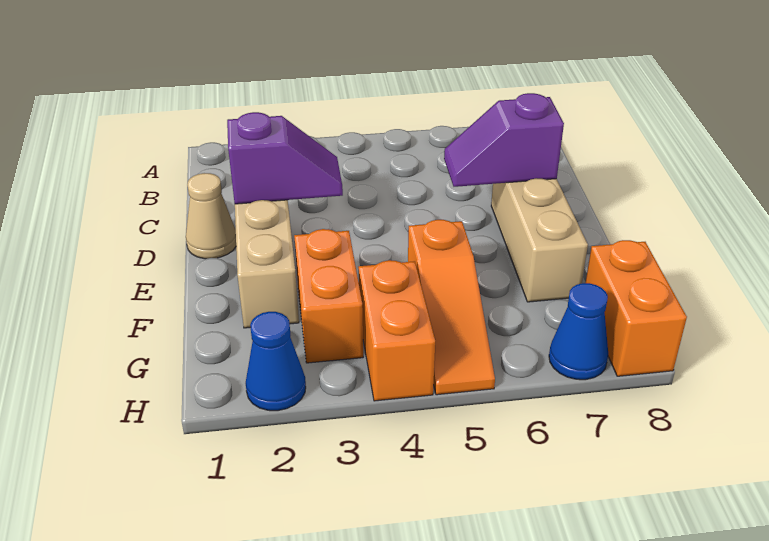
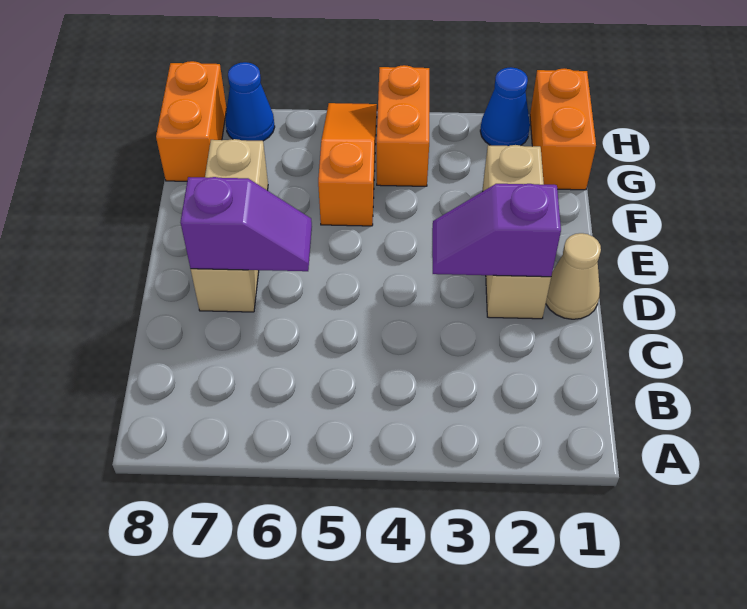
orange 1x2 brick [294,229,363,363] -> orange 1x2 brick moved to [530,68,596,190]

